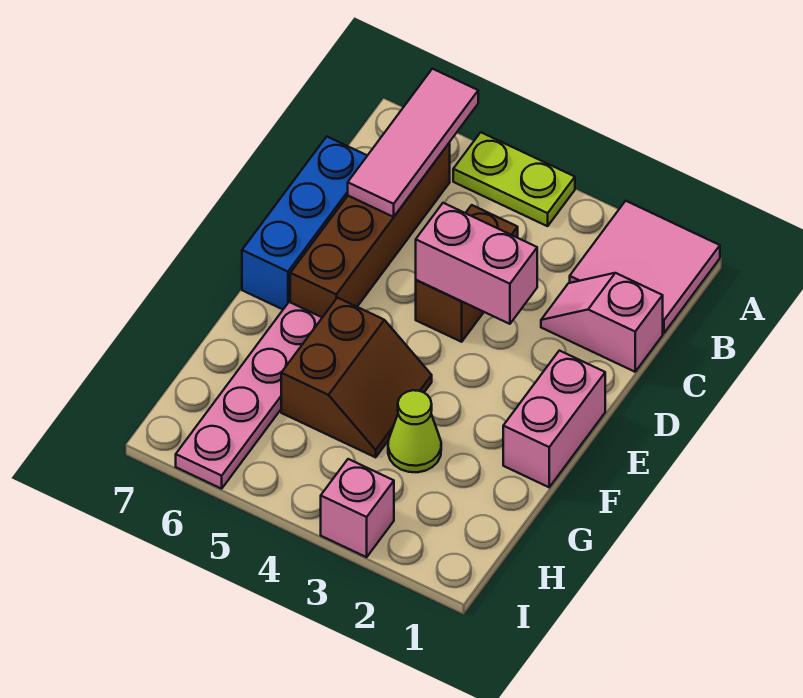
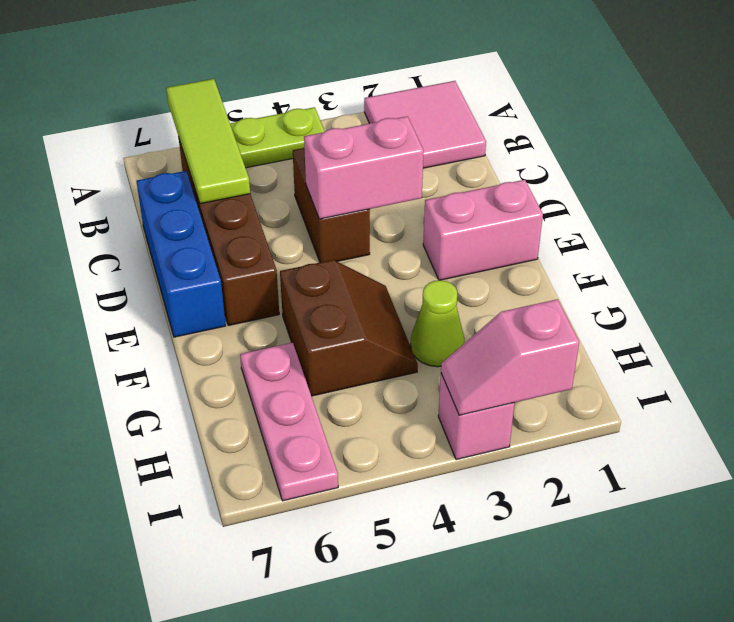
pink 1x3 tile [348,69,478,217] -> lime 1x3 tile [166,79,250,204]
pink 1x2 slope [541,273,663,372] -> pink 1x2 slope moved to [441,299,579,415]
pink 1x2 brick [503,351,605,487] -> pink 1x2 brick turned to [423,180,543,280]
pink 1x4 plate [176,302,322,489] -> pink 1x3 plate [240,343,338,501]

